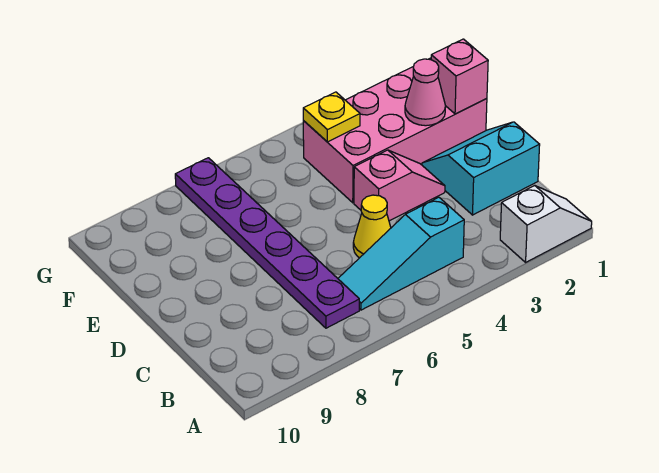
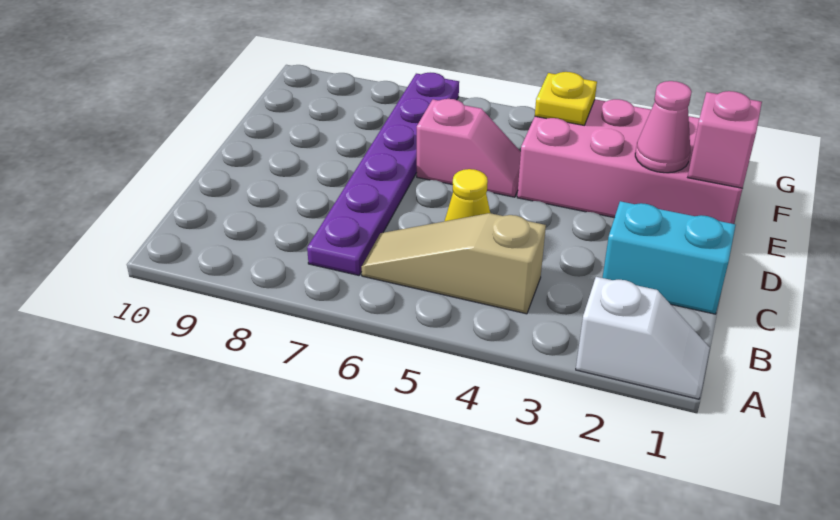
cyan 1x3 slope [338,197,464,310] -> tan 1x3 slope [362,213,546,314]
pink 1x2 slope [354,150,445,221] -> pink 1x2 slope moved to [417,99,521,197]

